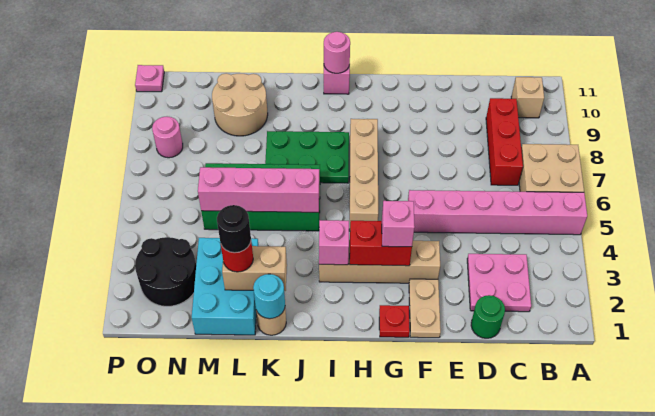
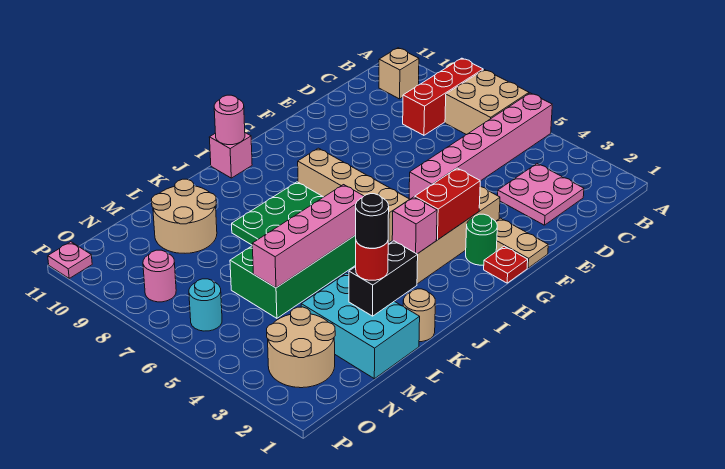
red 1x3 brick [486,98,523,185] -> red 1x3 brick turned to [403,58,483,135]
green 1x1 round brick [471,295,505,338] -> green 1x1 round brick moved to [466,214,497,265]
pink 1x1 brick [382,201,415,247] -> none
cyan 1x1 round brick [253,274,285,319] -> cyan 1x1 round brick moved to [189,279,222,331]
tan 1x2 brick [222,246,287,291] -> black 1x2 brick [349,241,418,316]
black 2x2 round brick [135,237,196,306] -> tan 2x2 round brick [267,307,335,388]

